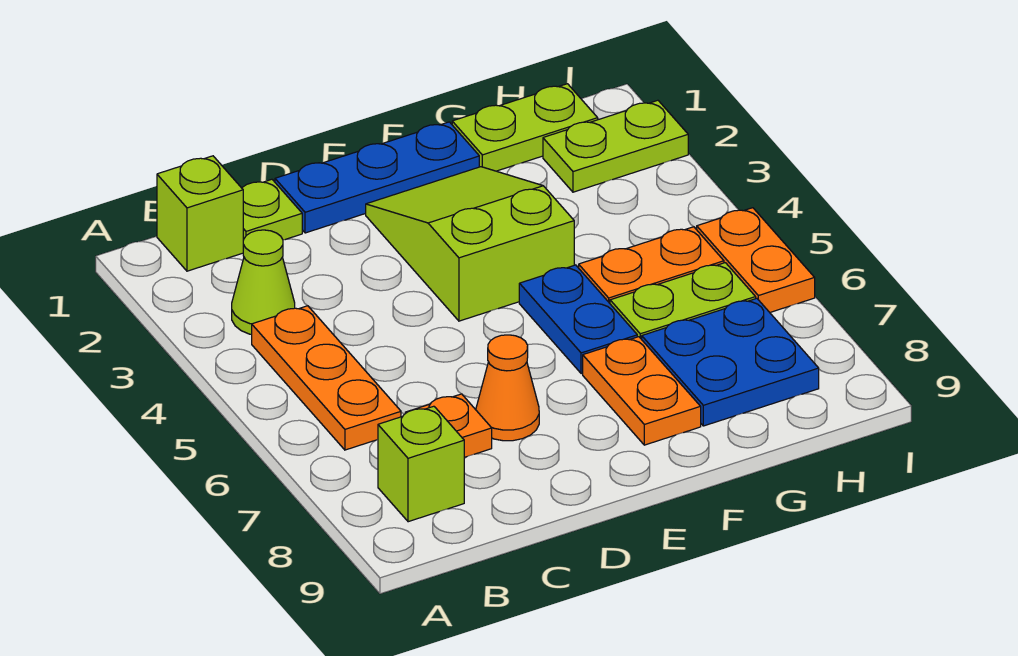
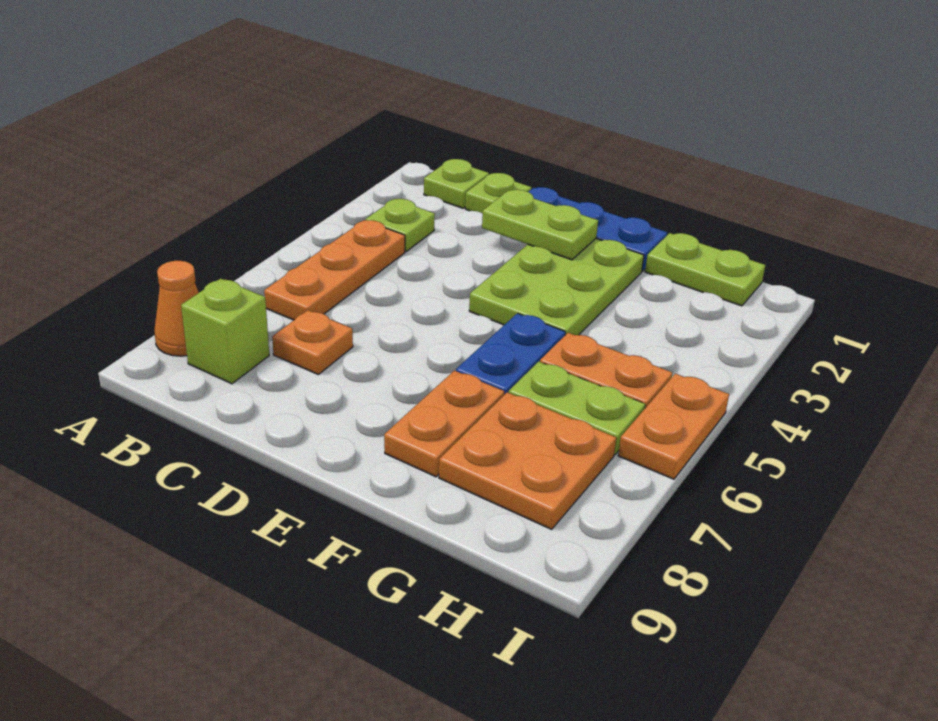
lime 1x1 brick [157,156,243,271] -> lime 1x1 plate [424,159,489,208]
lime 1x1 cone [232,230,295,335] -> lime 1x1 plate [365,199,435,251]
orange 1x1 cone [476,335,539,441] -> orange 1x1 cone moved to [154,261,199,356]
lime 2x3 slope [366,167,574,321] -> lime 2x3 plate [469,239,644,335]
blue 2x2 plate [642,298,819,426] -> orange 2x2 plate [439,392,616,529]
lime 1x2 plate [543,100,688,192] -> lime 1x2 plate moved to [482,190,598,260]

